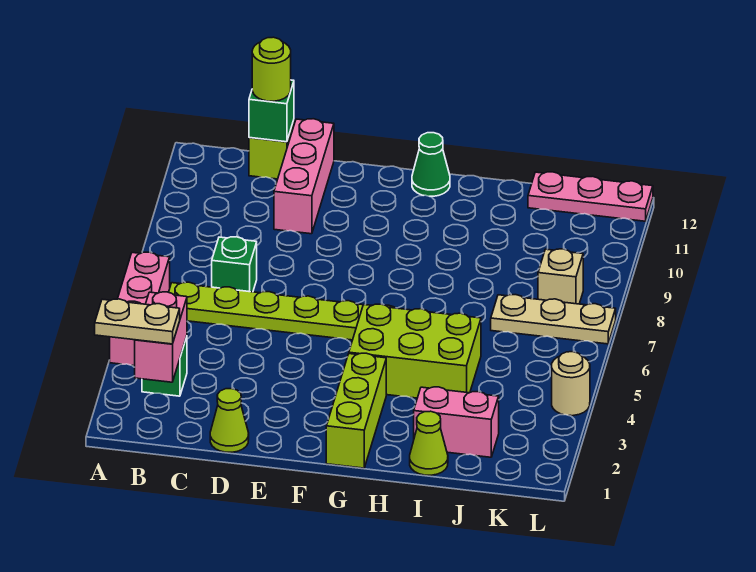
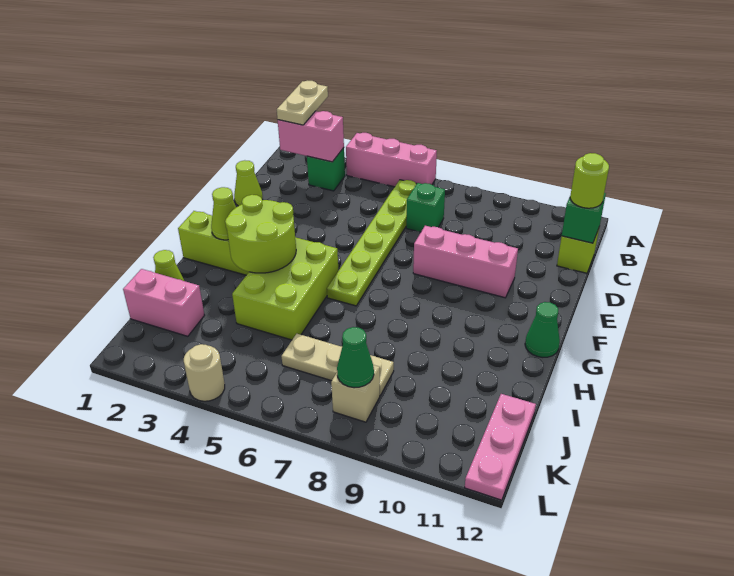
pink 1x3 brick [274,119,334,234] -> pink 1x3 brick moved to [413,226,518,298]
none -> lime 1x1 cone [211,187,236,240]
none -> lime 2x2 round brick [225,195,296,273]
pink 1x2 brick [414,387,499,457] -> pink 1x2 brick turned to [123,269,204,336]
tan 1x3 plate [491,295,616,344] -> tan 1x3 plate turned to [281,334,394,395]
none -> green 1x1 cone [337,327,374,388]

